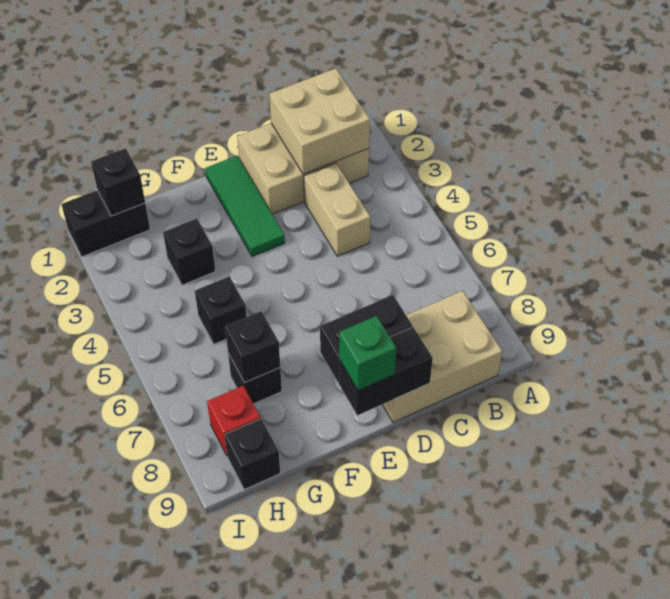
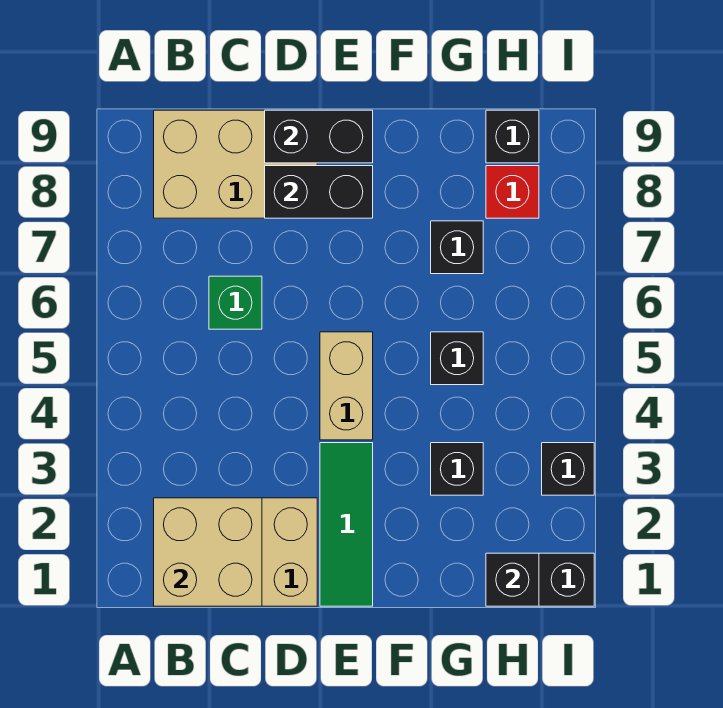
tan 1x2 brick [304,163,370,256] -> tan 1x2 brick moved to [320,332,373,440]
green 1x1 brick [339,316,396,391] -> green 1x1 brick moved to [209,276,262,329]
black 1x1 brick [225,311,280,383] -> black 1x1 brick moved to [542,443,594,495]

